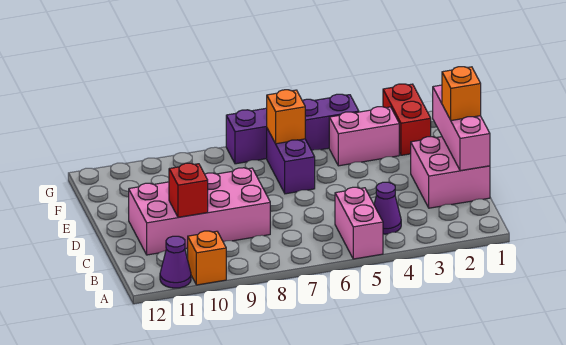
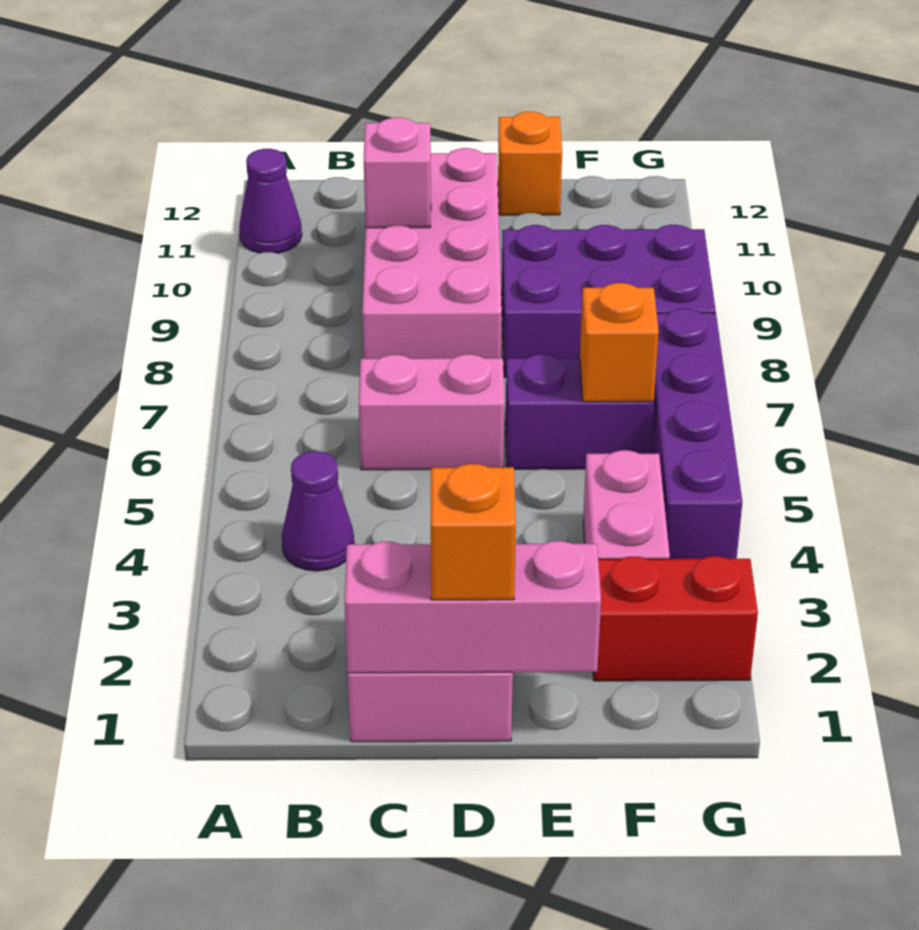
pink 1x2 brick [335,187,383,259] -> pink 1x2 brick moved to [359,354,504,470]
orange 1x1 brick [188,231,226,285] -> orange 1x1 brick moved to [498,112,562,215]
red 1x1 brick [169,163,208,217] -> pink 1x1 brick [364,117,431,228]
none -> purple 2x3 brick [502,225,716,377]

